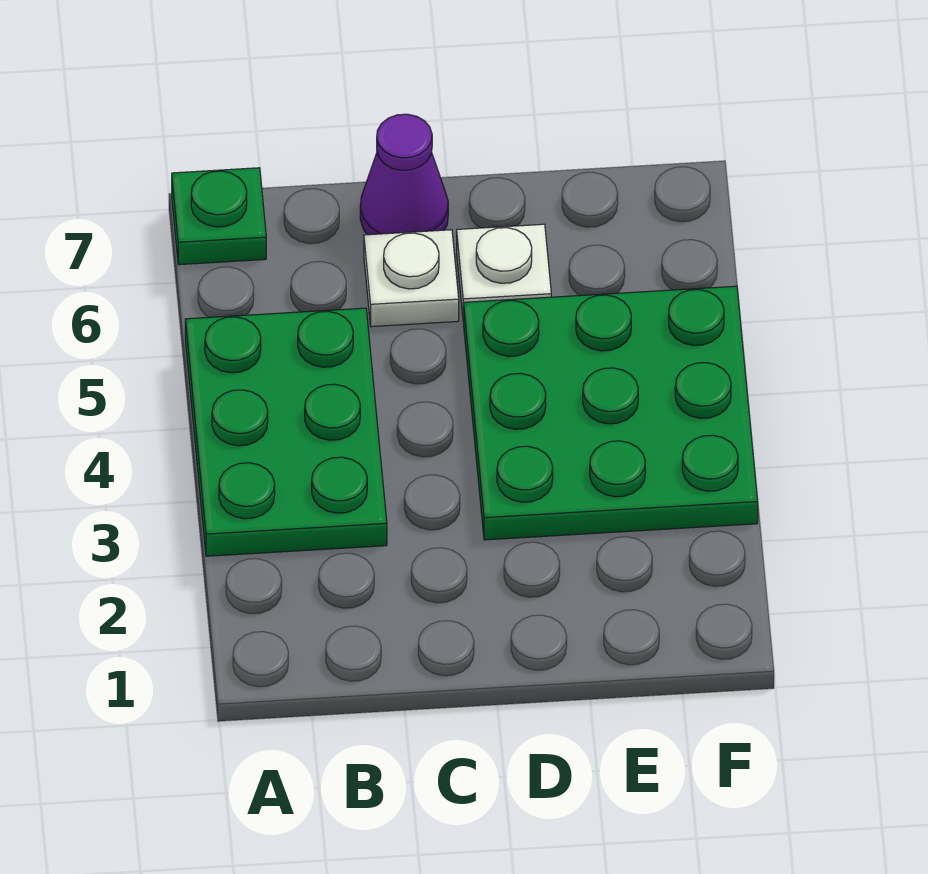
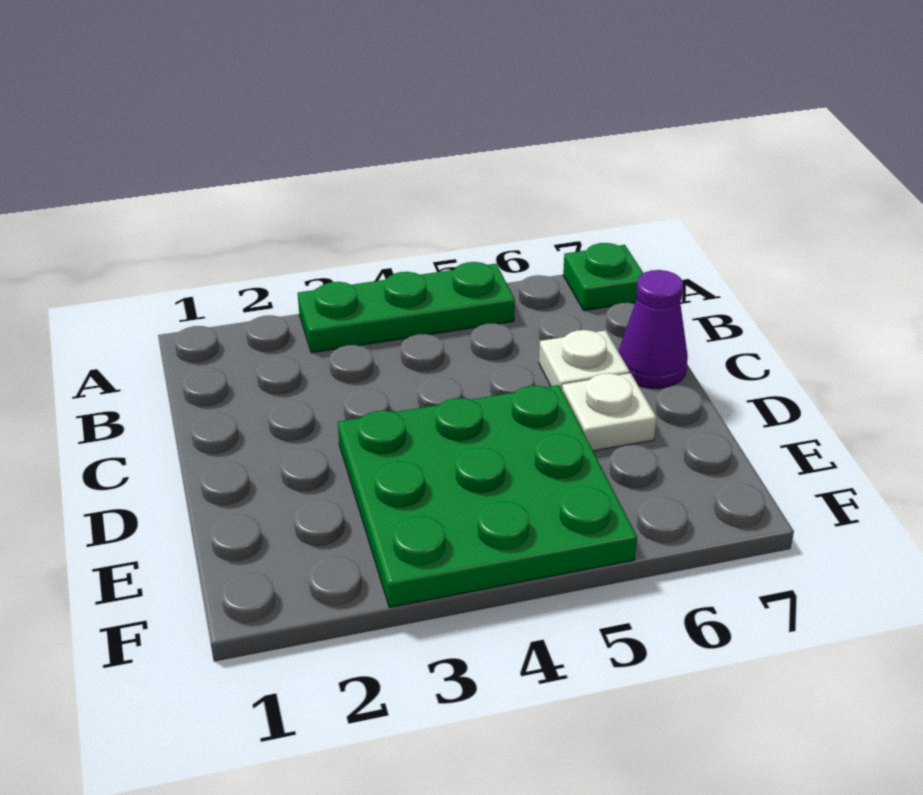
green 2x3 plate [185,308,387,556] -> green 1x3 plate [298,262,515,353]

